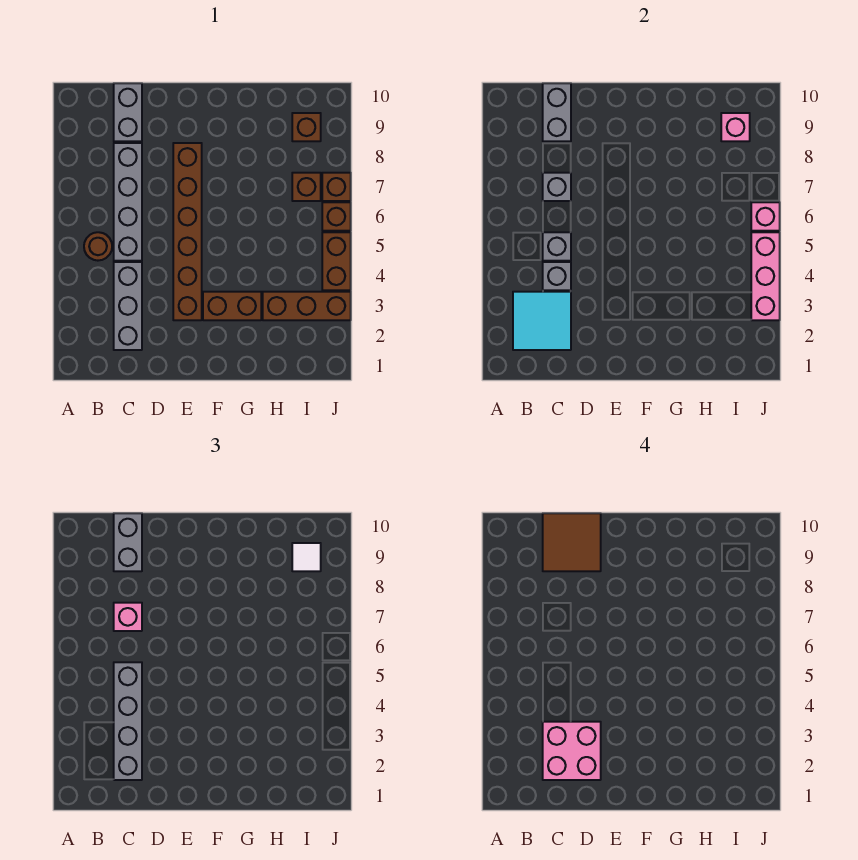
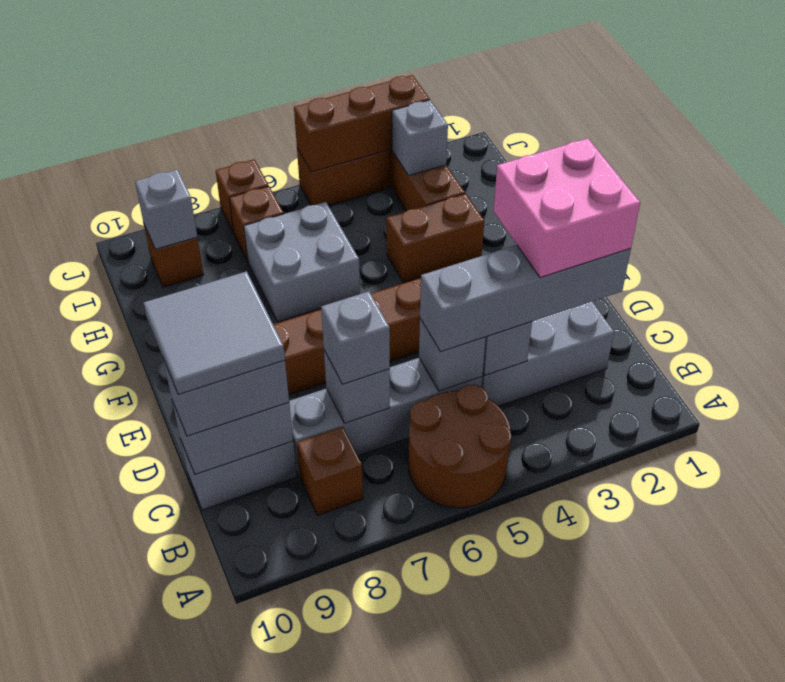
cyan 2x2 tile [513,292,571,350] -> none
brown 1x1 round brick [84,232,112,261] -> brown 2x2 round brick [409,385,511,508]
pink 1x1 brick [114,603,142,631] -> grey 1x1 brick [321,291,390,384]
brown 2x2 tile [543,513,601,571] -> grey 2x2 tile [144,271,285,395]
brown 1x2 brick [203,292,261,320] -> brown 1x2 brick turned to [386,194,484,283]
none -> grey 2x2 brick [244,202,360,322]
none -> grey 1x1 brick [392,100,448,175]
pink 1x1 brick [721,113,750,141] -> grey 1x1 brick [135,170,197,249]
white 1x1 tile [292,543,321,571] -> none
pink 1x3 brick [751,232,780,320] -> brown 1x3 brick [294,75,430,172]
brown 1x1 brick [322,202,351,231] -> brown 1x1 brick moved to [297,427,363,515]
pink 1x1 brick [751,202,780,231] -> none

